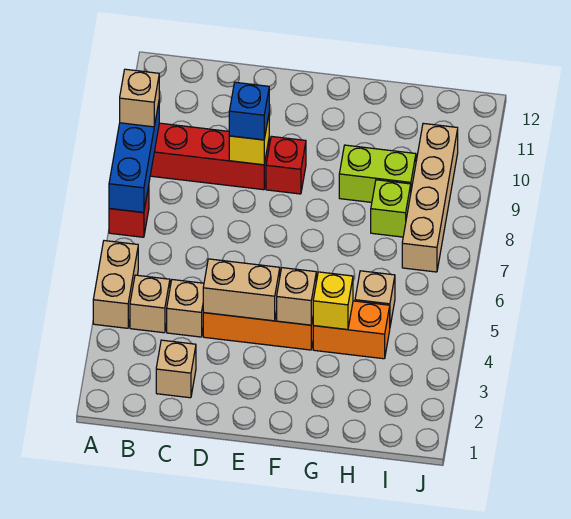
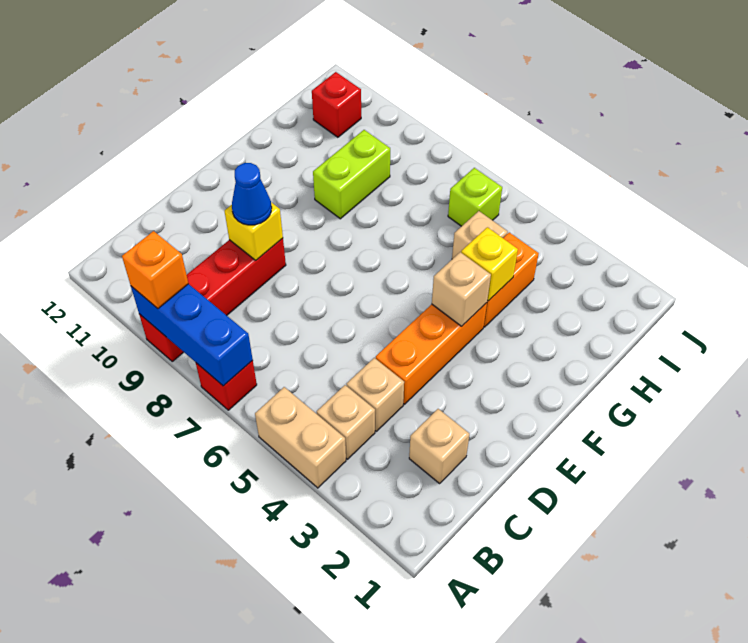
tan 1x1 brick [120,69,159,127] -> orange 1x1 brick [122,231,188,308]
tan 1x2 brick [203,259,280,321] -> none
blue 1x1 brick [229,82,269,140] -> blue 1x1 cone [232,163,272,225]
red 1x1 brick [266,136,306,194] -> red 1x1 brick moved to [312,72,361,137]
lime 1x1 brick [371,180,411,237] -> lime 1x1 brick moved to [448,168,502,226]
tan 1x4 brick [402,123,458,272] -> none

